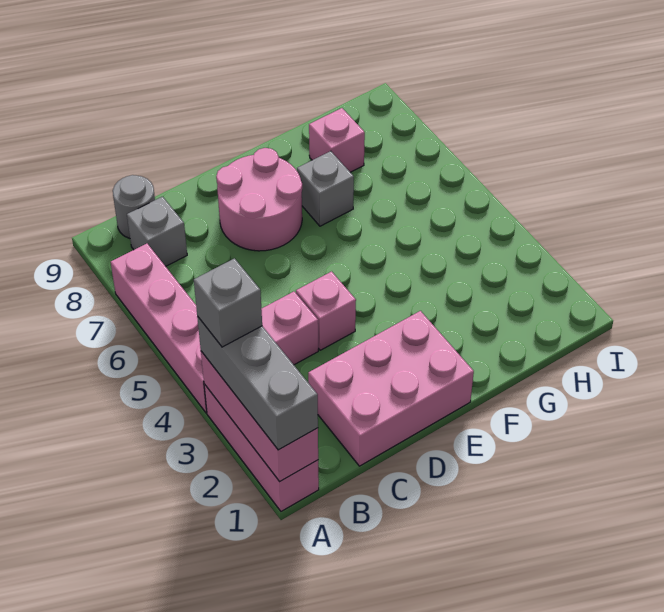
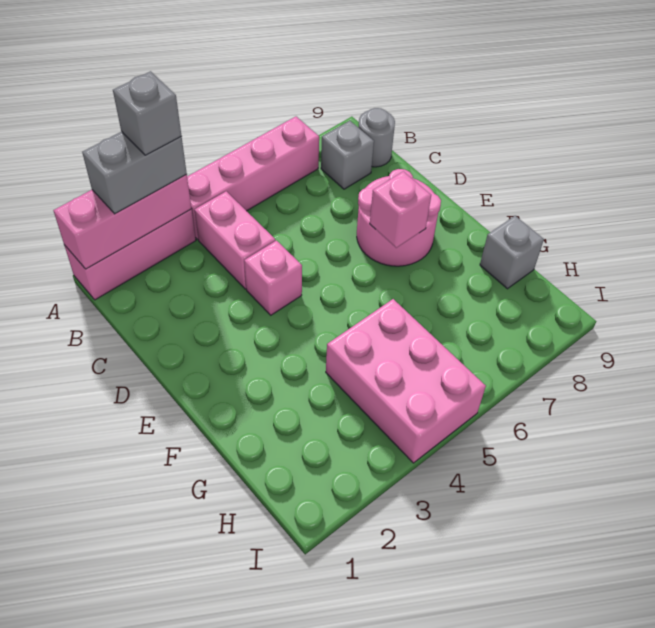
grey 1x3 brick [197,316,318,450] -> grey 1x2 brick [82,132,187,214]
pink 2x3 brick [308,311,474,466] -> pink 2x3 brick moved to [326,299,486,463]
grey 1x1 brick [297,151,354,226] -> grey 1x1 brick moved to [480,216,544,289]
pink 1x1 brick [309,108,365,172] -> pink 1x1 brick moved to [370,171,431,248]

